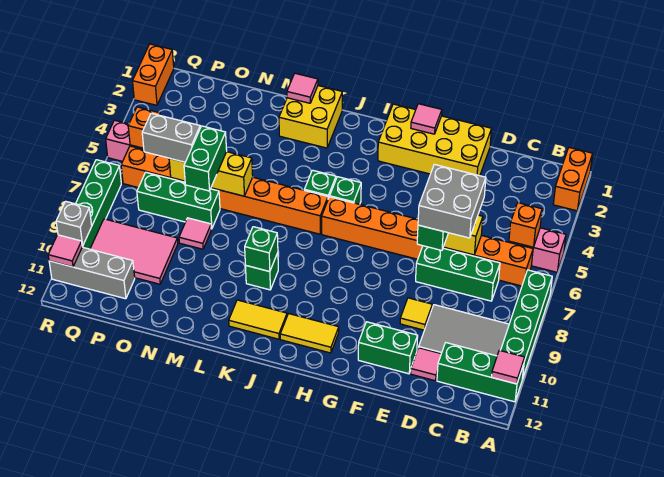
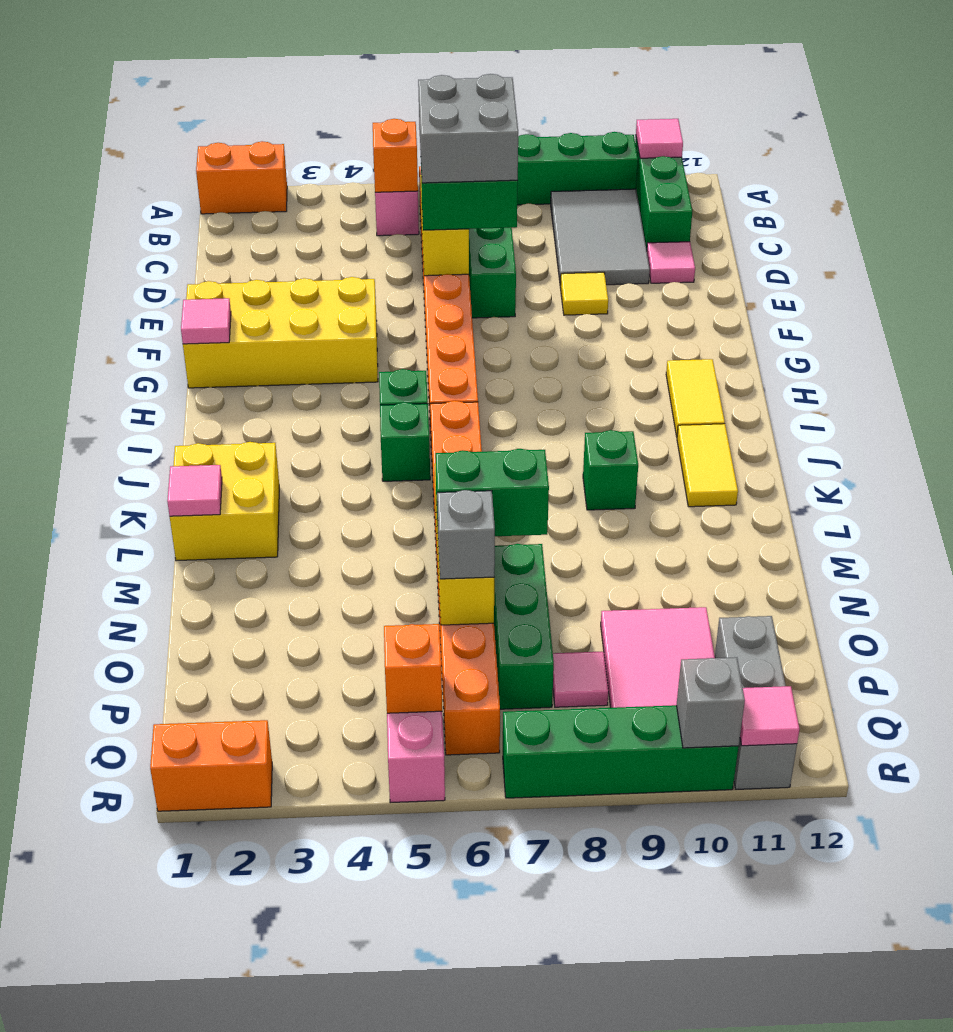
yellow 2x4 brick [378,104,491,176] -> yellow 2x4 brick turned to [183,277,378,388]
green 1x2 brick [358,322,418,374] -> none
green 1x1 brick [245,227,278,272] -> none
pink 1x1 tile [179,218,212,249] -> pink 1x1 tile moved to [553,651,608,707]
grey 1x2 brick [142,113,200,162] -> grey 1x1 brick [437,490,495,579]

